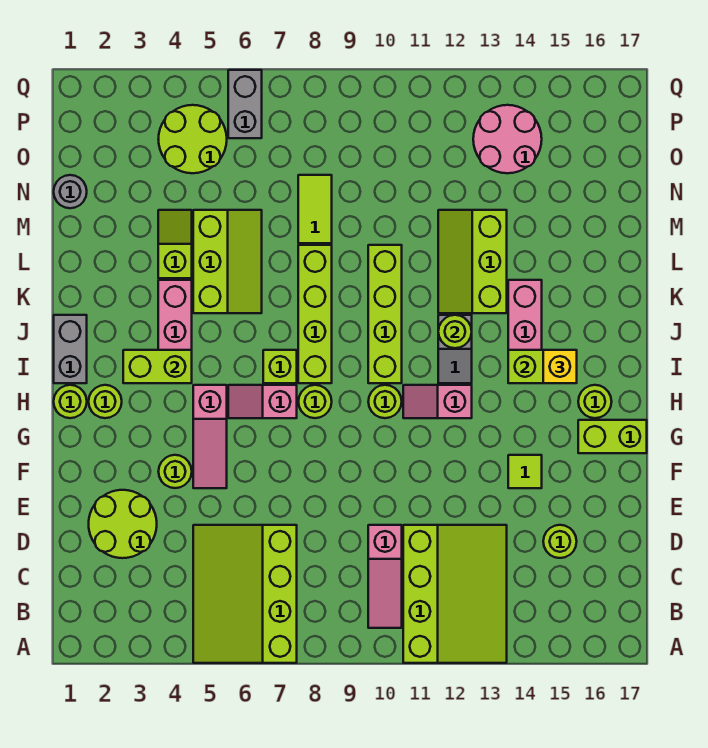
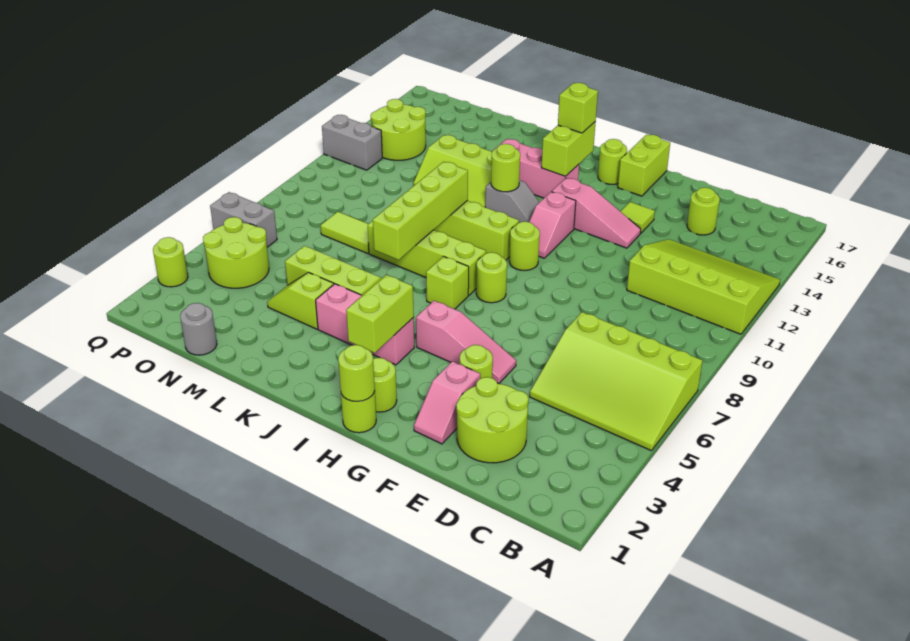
pink 1x3 slope [368,525,402,628] -> pink 1x3 slope moved to [552,178,641,248]
none -> lime 1x1 round brick [338,345,375,402]
pink 1x2 slope [228,385,297,418] -> pink 1x2 slope moved to [414,361,480,444]
grey 1x2 brick [54,315,87,383] -> grey 1x2 brick moved to [322,115,382,170]
yellow 1x1 brick [543,350,577,383] -> lime 1x1 brick [558,83,598,133]
none -> lime 1x4 brick [373,162,468,260]
pink 2x2 round brick [473,105,542,173] -> lime 2x2 round brick [371,99,426,160]
none -> lime 1x1 round brick [153,237,188,287]

